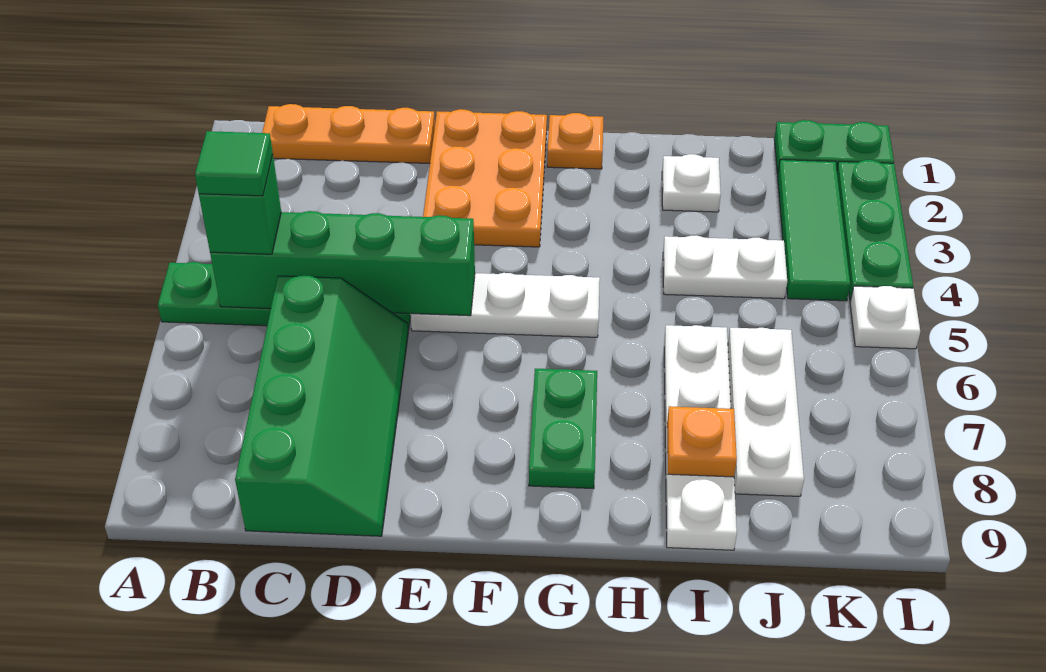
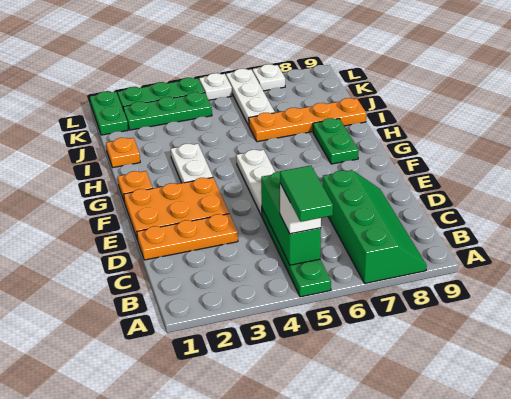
orange 1x3 plate [262,104,435,163] -> orange 1x3 plate turned to [137,214,238,260]
green 1x4 brick [210,211,475,316] -> green 1x3 brick [261,172,321,265]
green 1x1 brick [199,155,281,254] -> white 1x1 brick [280,184,321,234]
green 1x1 tile [195,131,273,196] -> green 1x2 tile [280,166,333,222]
green 2x4 slope [235,275,408,536] -> green 2x4 slope turned to [323,170,427,283]
green 1x2 plate [529,369,597,489] -> green 1x2 plate turned to [313,118,359,164]
white 1x1 plate [662,154,721,212] -> white 1x1 plate moved to [253,64,285,91]
white 1x2 plate [663,236,787,299] -> white 1x2 plate moved to [171,143,213,183]
white 1x4 plate [664,325,737,550] -> orange 1x4 plate [249,98,366,142]
orange 1x1 plate [667,406,737,477] -> orange 1x1 plate moved to [106,138,140,167]
white 1x3 plate [728,328,804,496] -> white 1x3 plate turned to [226,69,275,125]
green 1x3 tile [778,160,850,301] -> green 1x3 plate [123,92,212,130]

